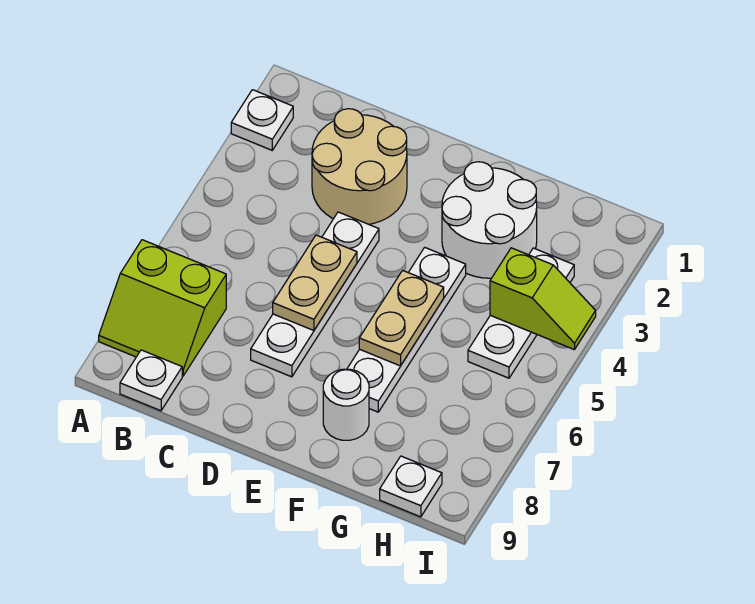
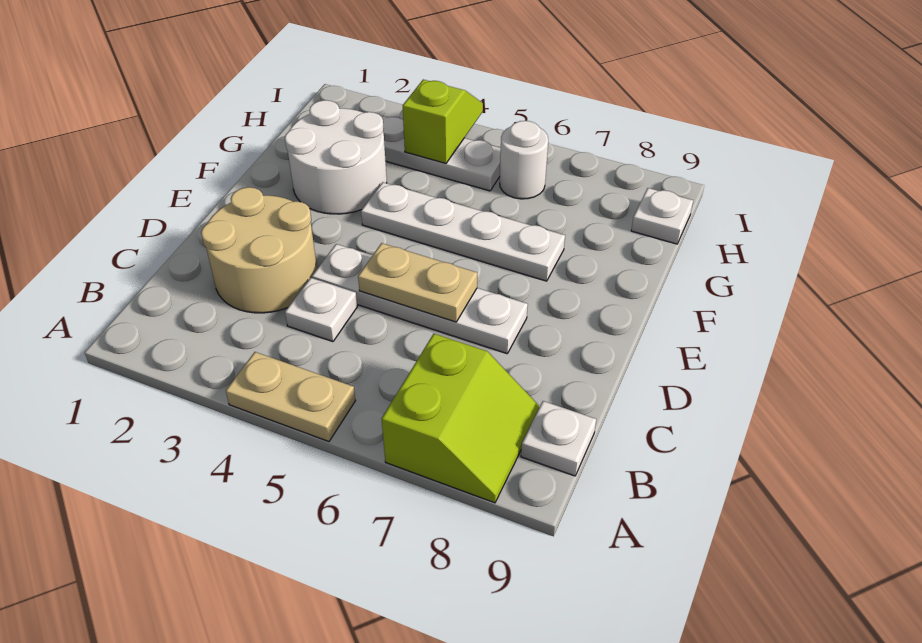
white 1x1 plate [231,90,293,150] -> white 1x1 plate moved to [285,278,357,342]
tan 1x2 plate [359,270,444,366] -> tan 1x2 plate moved to [226,352,356,442]
white 1x1 round brick [323,369,369,440] -> white 1x1 round brick moved to [500,121,548,199]

